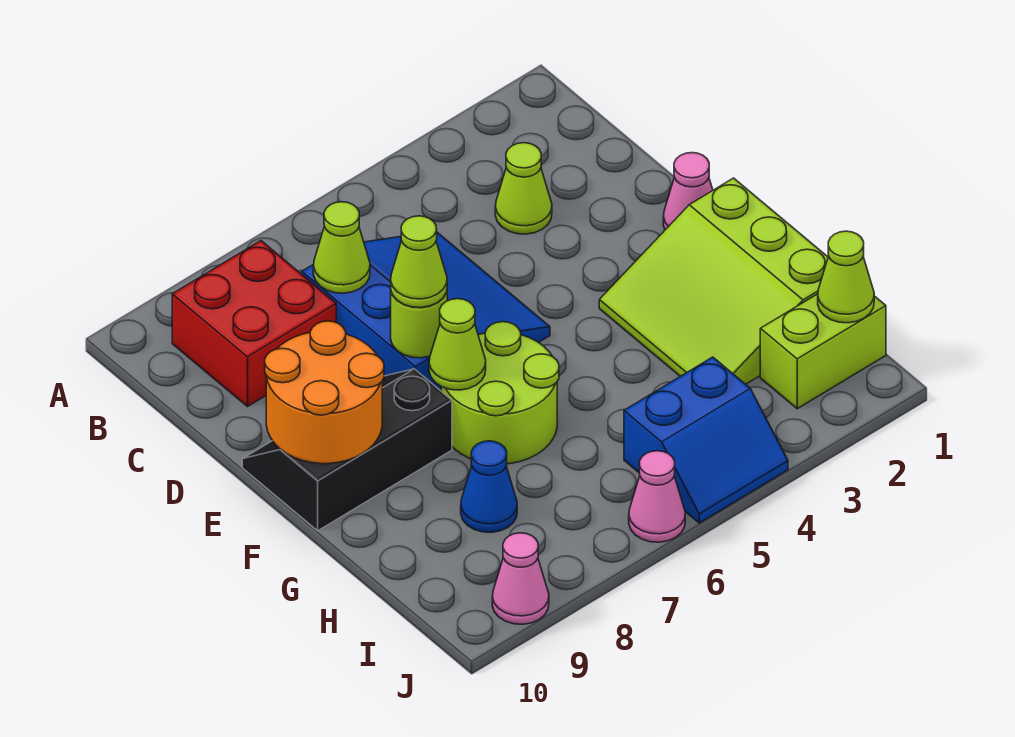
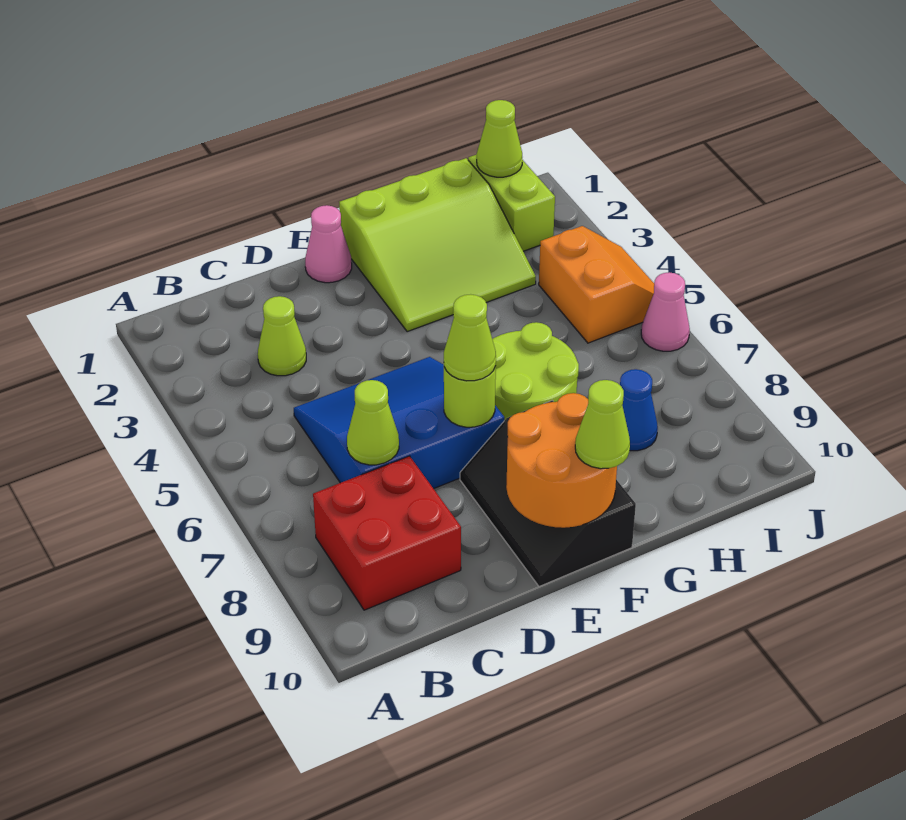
lime 1x1 cone [429,299,486,390] -> lime 1x1 cone moved to [575,380,630,469]
blue 2x2 slope [624,357,788,523] -> orange 2x2 slope [539,226,654,343]
pink 1x1 cone [492,533,549,624] -> none

